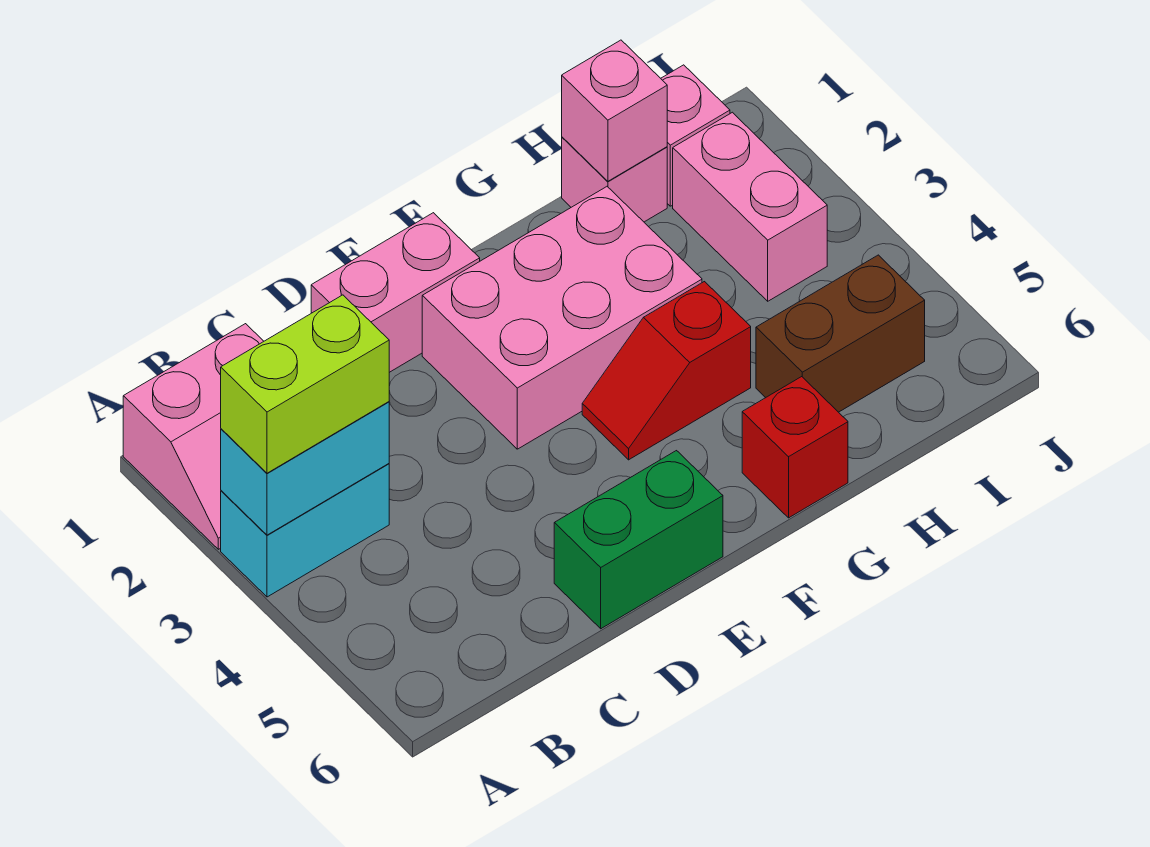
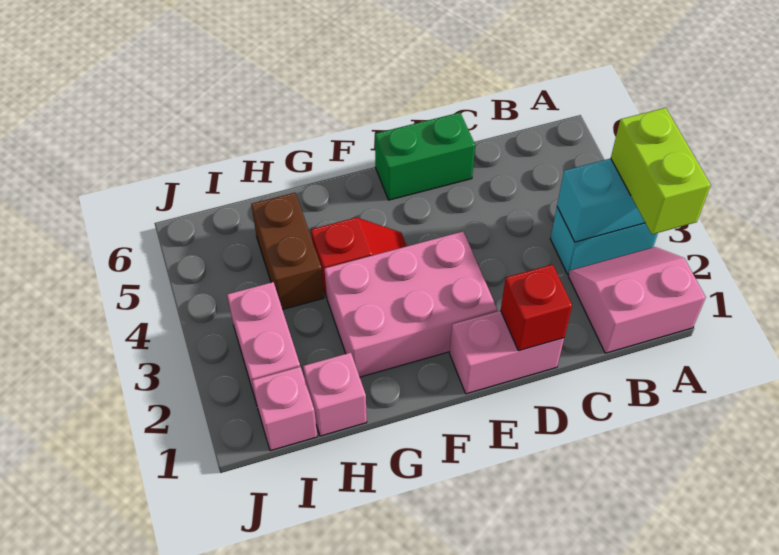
lime 1x2 brick [221,295,389,473] -> lime 1x2 brick turned to [611,108,711,234]
red 1x1 brick [742,377,848,518] -> red 1x1 brick moved to [501,264,572,351]
pink 1x1 brick [562,40,667,181] -> none
brown 1x2 brick [756,255,925,412] -> brown 1x2 brick turned to [251,193,324,309]

